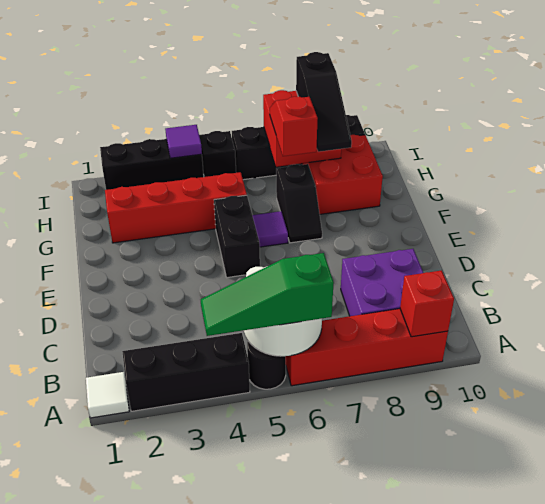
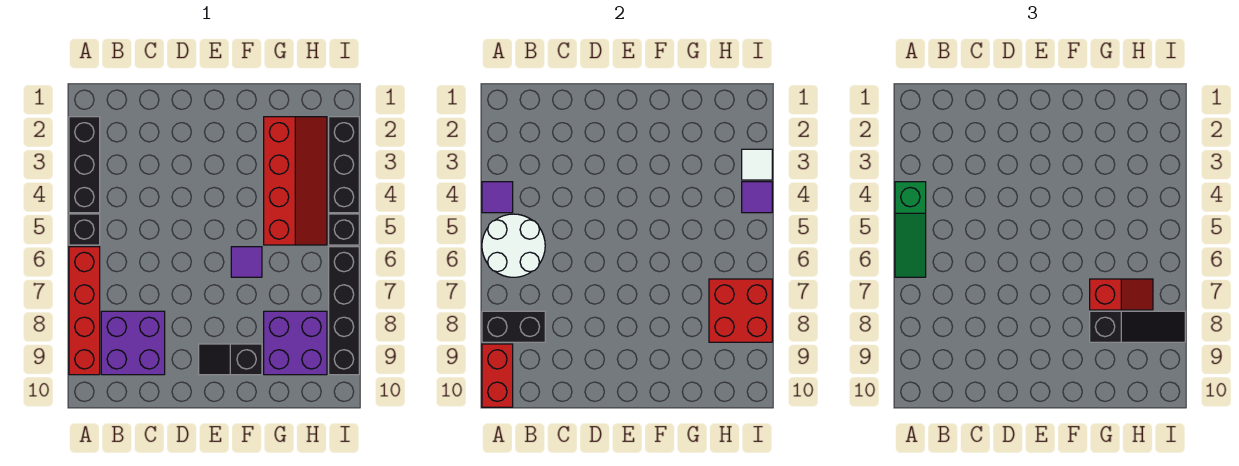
white 1x1 tile [86,372,129,418] -> white 1x1 tile moved to [742,149,772,180]
none -> purple 1x1 tile [482,182,513,213]
green 1x3 slope [201,253,334,336] -> green 1x3 slope turned to [895,182,926,277]
black 1x1 round brick [247,341,286,389] -> black 1x1 brick [69,214,100,245]
red 1x1 brick [400,271,454,337] -> red 1x2 brick [482,344,513,407]
black 1x2 brick [214,195,260,278] -> black 1x2 brick moved to [482,311,545,342]
black 1x2 slope [276,164,322,243] -> black 1x2 slope moved to [199,344,262,375]
red 2x2 brick [302,135,383,214] -> purple 2x2 brick [264,311,327,375]
black 1x3 slope [296,52,352,152] -> black 1x3 slope turned to [1090,311,1185,342]

